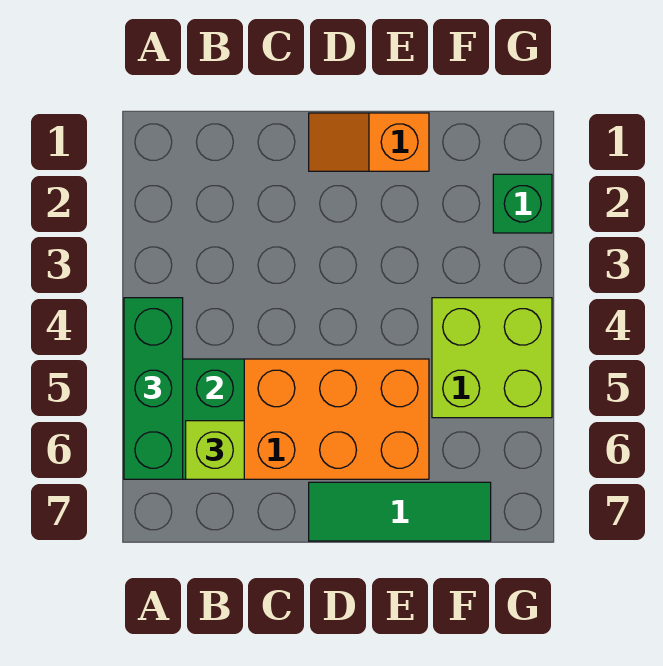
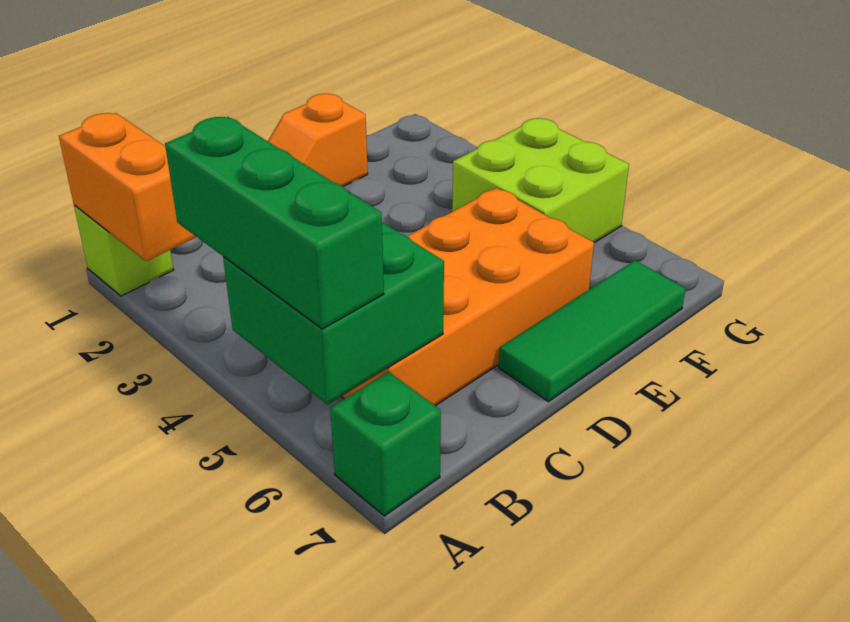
none -> orange 1x2 brick [59,113,196,261]
lime 1x1 brick [186,421,244,479] -> lime 1x1 brick moved to [74,205,174,296]
green 1x1 brick [493,174,552,233] -> green 1x1 brick moved to [330,372,441,516]

